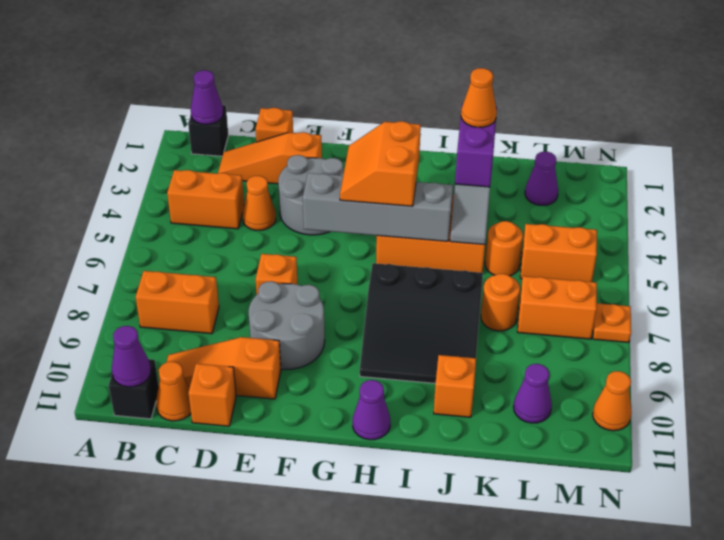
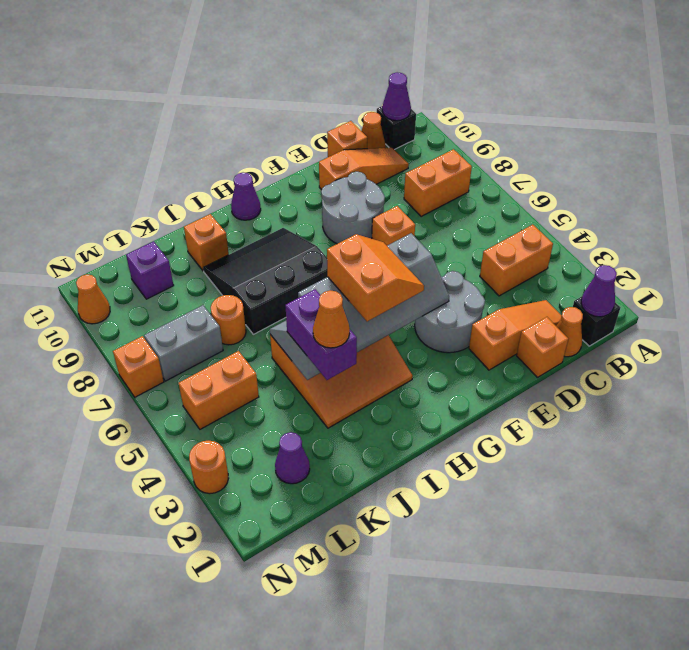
orange 1x1 cone [243,176,276,230] -> orange 1x1 cone moved to [556,307,583,357]
orange 1x1 round brick [485,221,523,276] -> orange 1x1 round brick moved to [189,441,229,494]
orange 1x2 brick [518,276,597,339] -> grey 1x2 brick [144,305,223,381]
purple 1x1 cone [513,364,552,423] -> purple 1x1 brick [126,241,174,299]
orange 1x1 plate [593,303,631,342] -> orange 1x1 brick [113,336,164,397]

